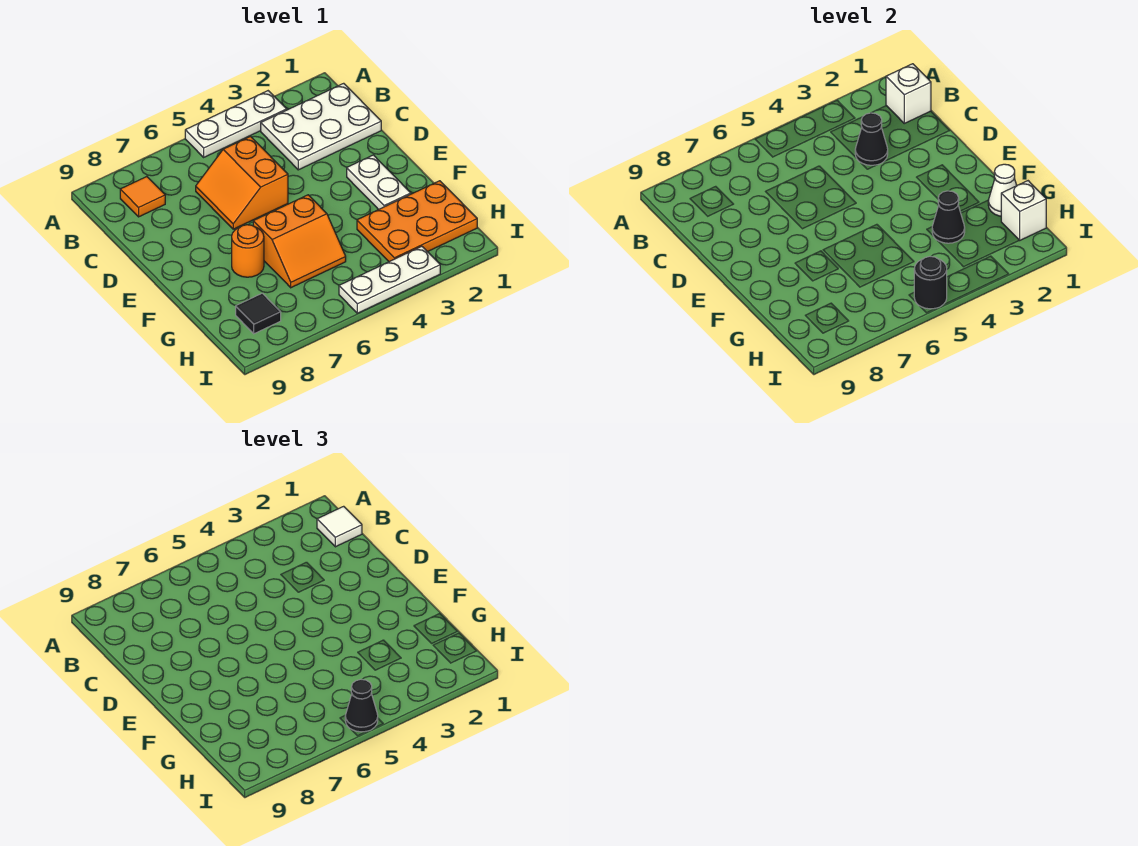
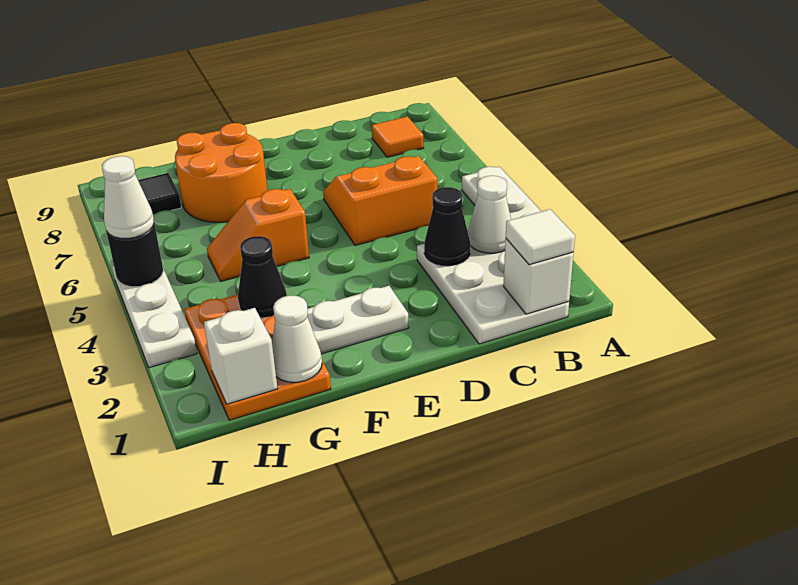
none -> white 1x1 cone [468,176,511,253]
orange 2x2 slope [253,195,346,288] -> orange 1x2 slope [207,189,309,281]
orange 1x1 round brick [232,225,264,277] -> orange 2x2 round brick [175,123,268,222]
black 1x1 cone [345,680,378,732] -> white 1x1 cone [102,156,154,238]

